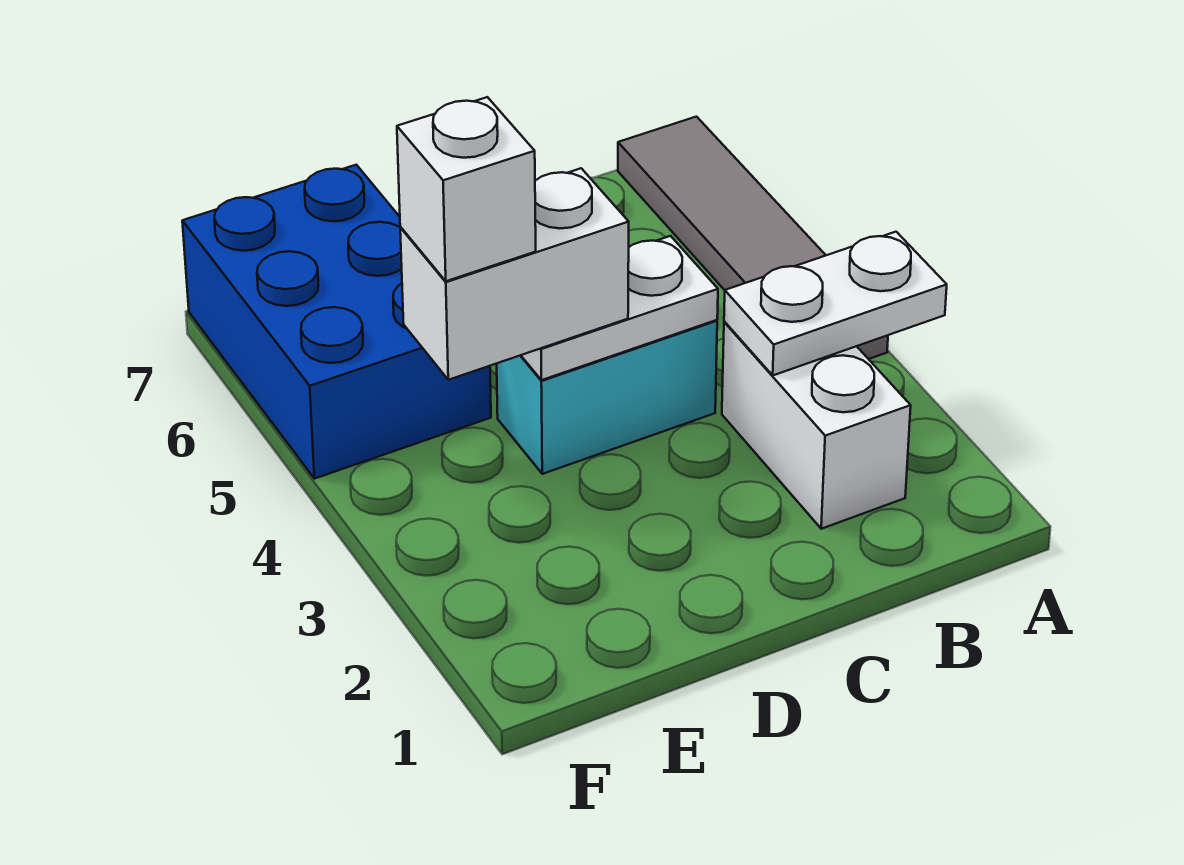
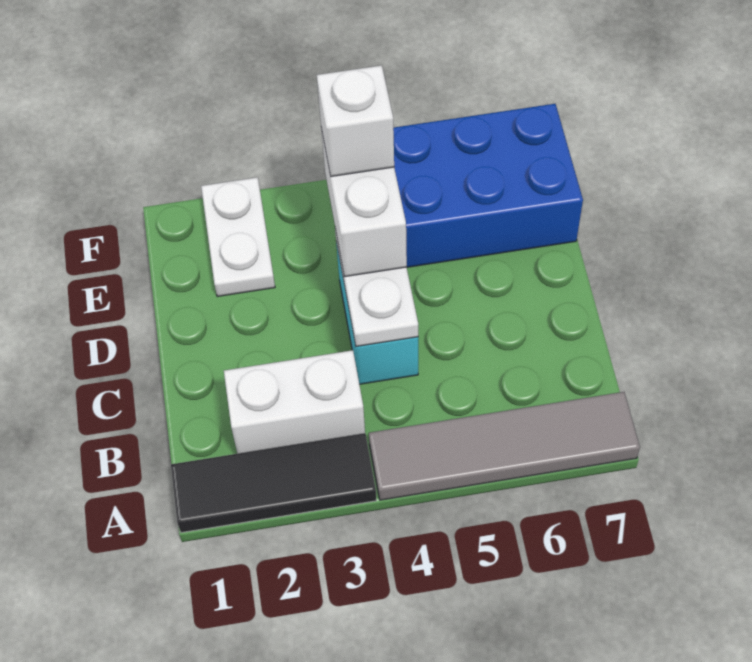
none -> black 1x3 tile [171,433,376,533]
white 1x2 plate [724,232,947,375] -> white 1x2 plate moved to [201,177,275,297]

